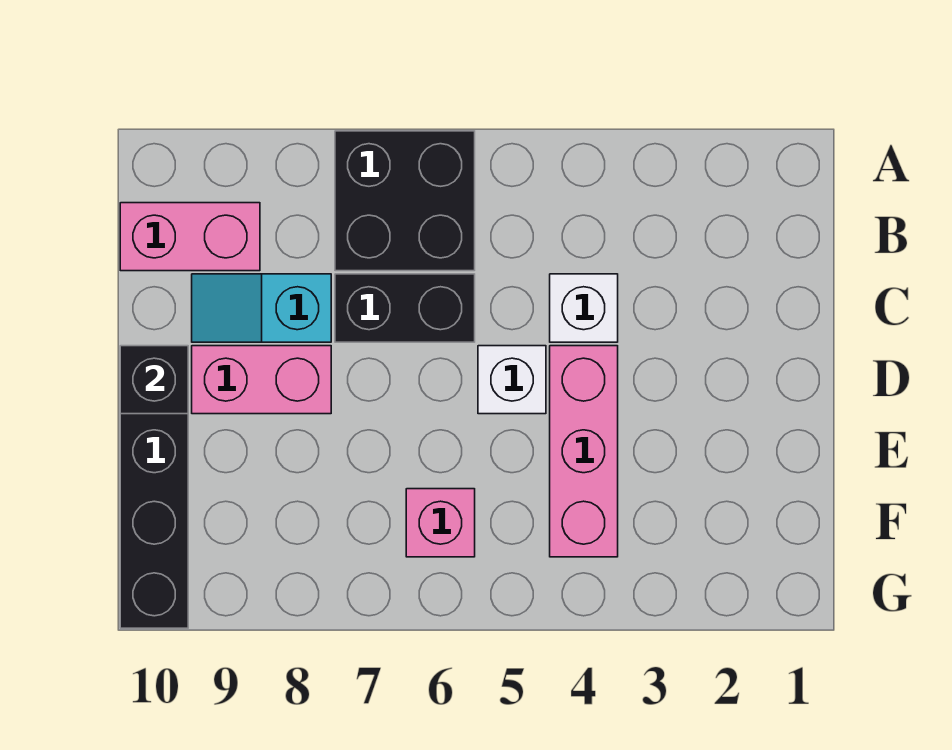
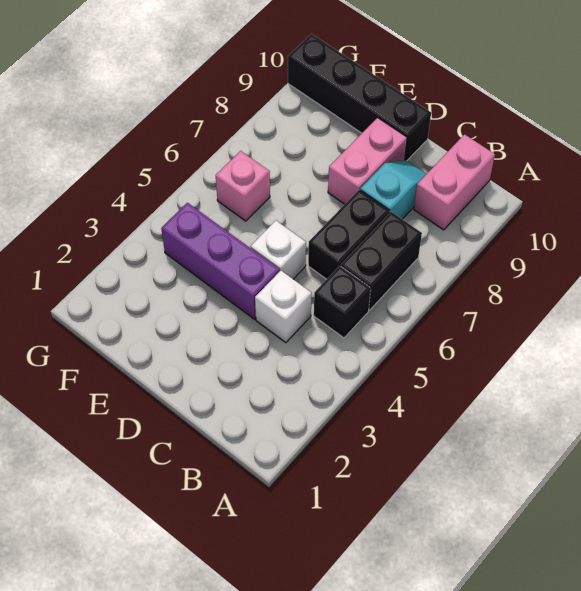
black 2x2 brick [335,131,475,271] -> black 1x2 brick [341,212,422,310]
pink 1x3 brick [550,346,618,557] -> purple 1x3 brick [161,203,279,319]
black 1x1 brick [120,346,188,414] -> black 1x1 brick moved to [314,266,371,338]

